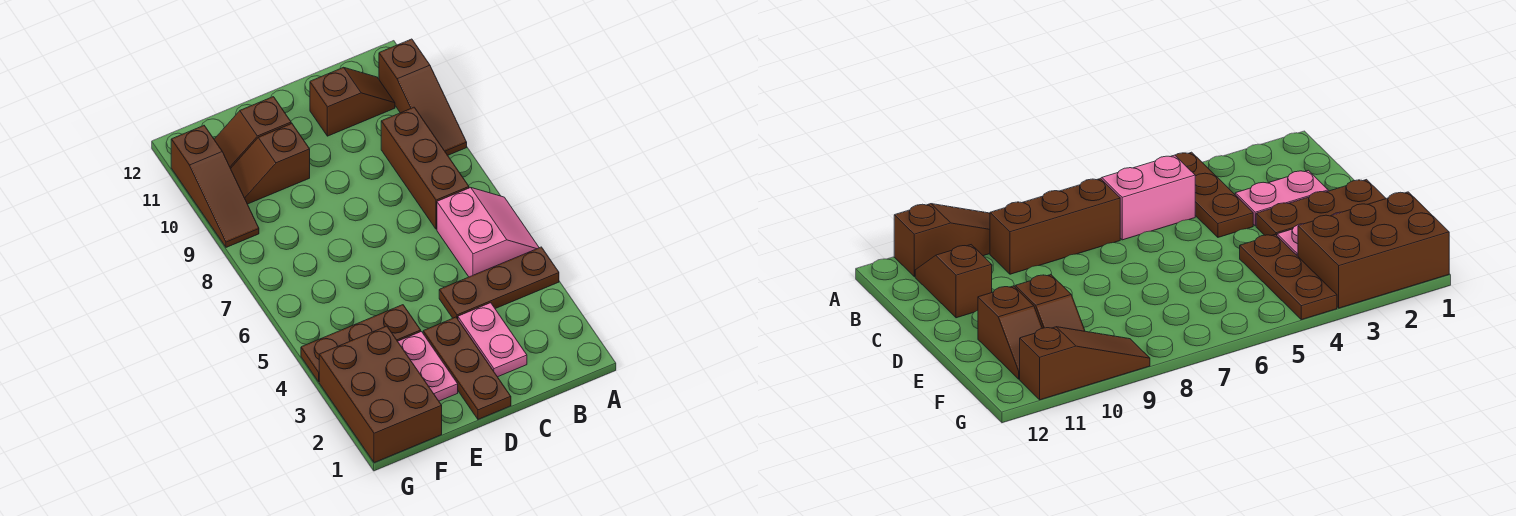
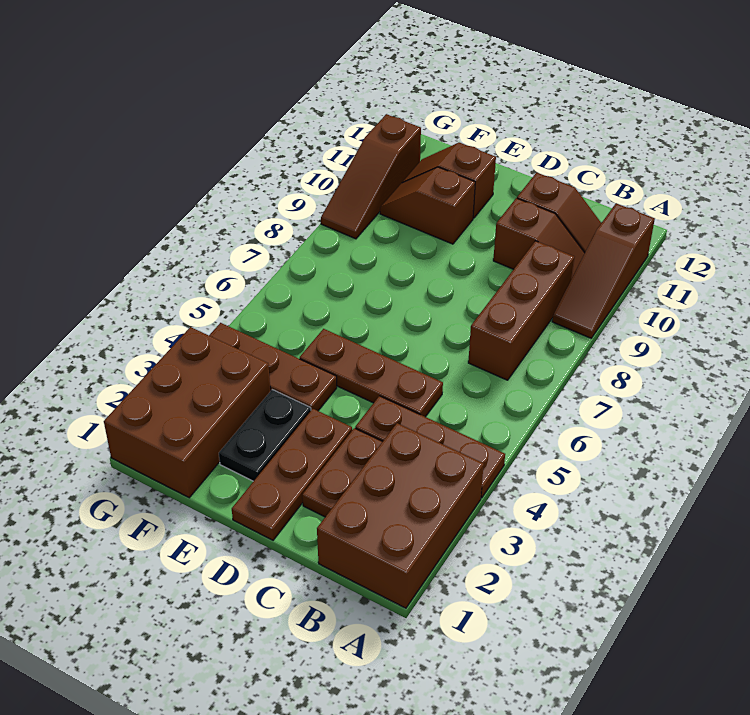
none -> brown 2x3 brick [317,423,484,608]
pink 2x2 slope [437,188,539,277] -> none
none -> brown 1x2 slope [493,198,585,277]
pink 1x2 plate [458,303,527,377] -> brown 1x2 plate [302,428,383,517]
none -> brown 1x3 plate [300,329,443,417]
pink 1x2 plate [398,332,458,401] -> black 1x2 plate [219,390,311,481]

